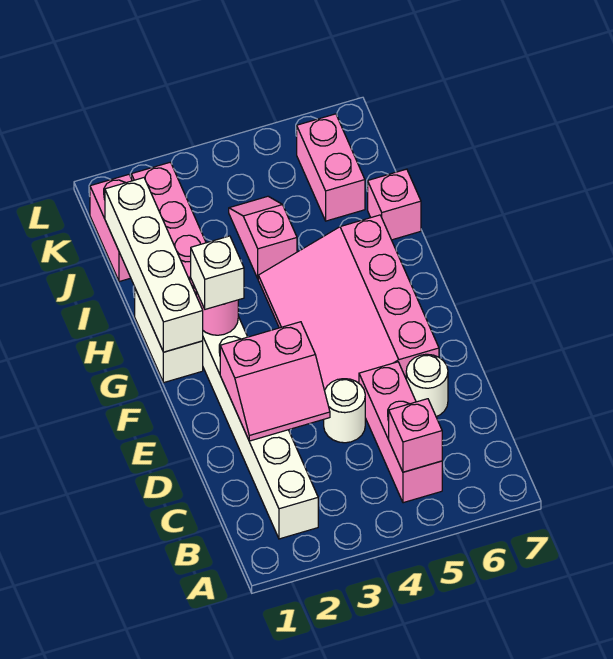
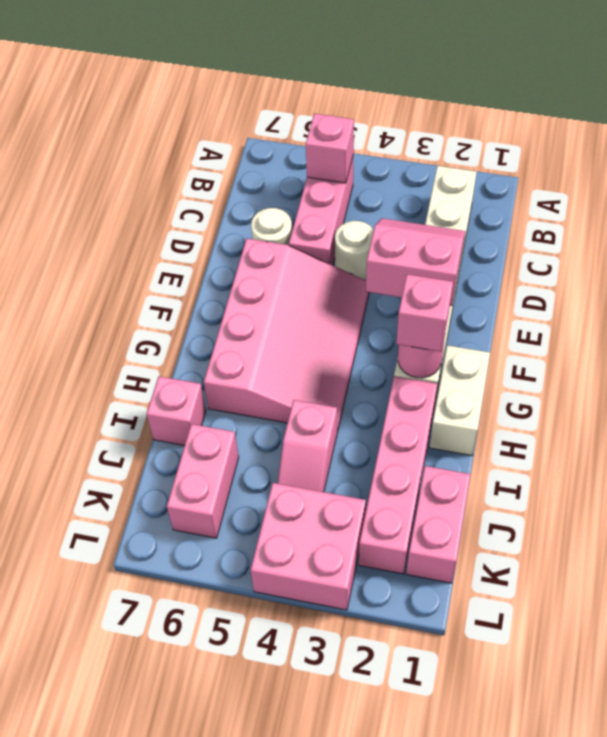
white 1x4 brick [105,178,203,352] -> none
white 1x1 brick [191,236,244,309] -> pink 1x1 brick [396,274,453,352]
none -> pink 2x2 brick [250,483,366,610]

